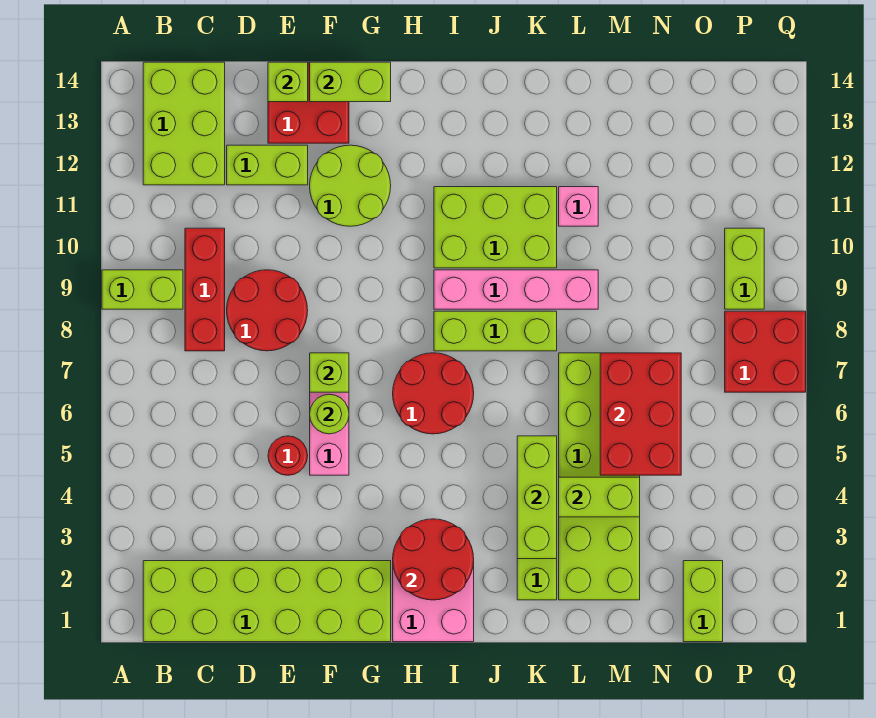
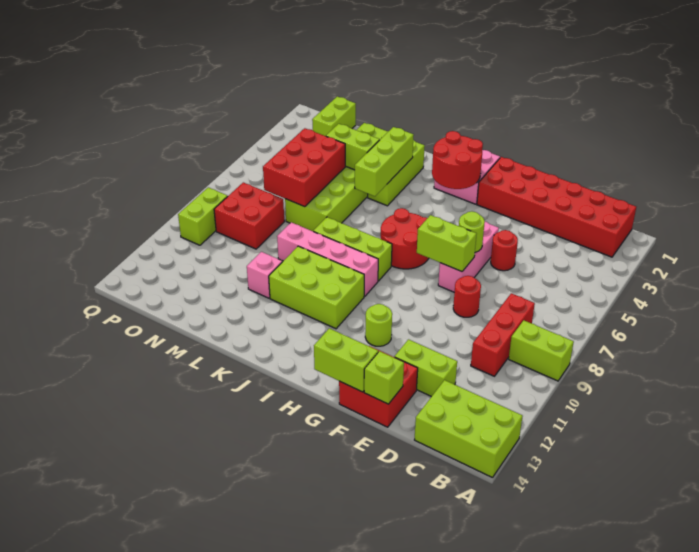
lime 2x6 brick [143,561,391,642] -> red 2x6 brick [477,157,636,257]
lime 2x3 brick [143,62,225,185] -> lime 2x3 brick turned to [415,380,523,478]
red 2x2 round brick [227,270,308,351] -> red 1x1 round brick [453,276,481,317]
lime 1x1 brick [310,353,349,392] -> lime 1x2 brick [417,215,476,272]
lime 2x2 round brick [310,145,391,226] -> lime 1x1 round brick [365,304,392,346]
red 2x2 brick [725,311,806,392] -> red 2x2 brick moved to [214,182,284,249]

